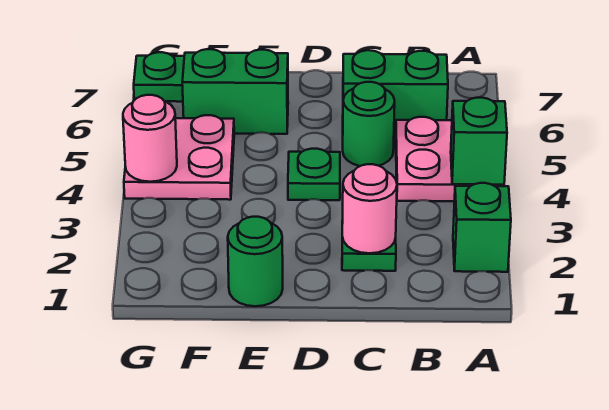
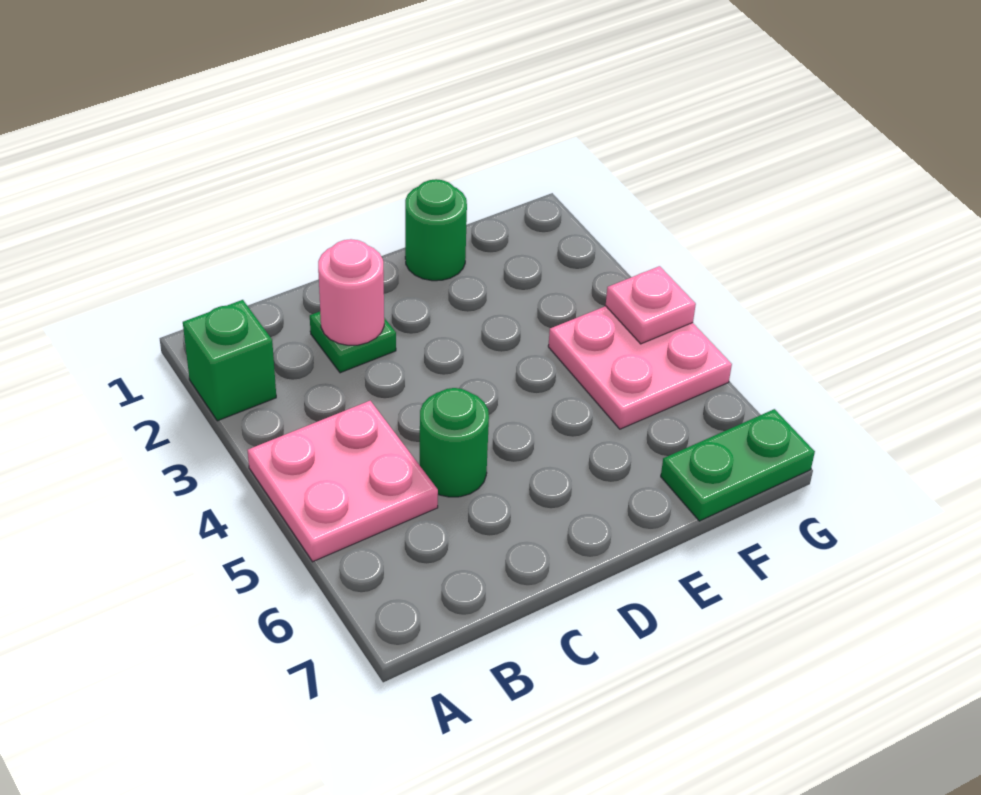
green 1x1 brick [451,98,507,185] -> none
green 1x2 brick [343,50,448,135] -> none
green 1x1 plate [288,149,340,200] -> none
green 1x2 brick [182,49,288,134] -> none
pink 1x1 round brick [123,95,177,182] -> pink 1x1 plate [606,266,696,344]

